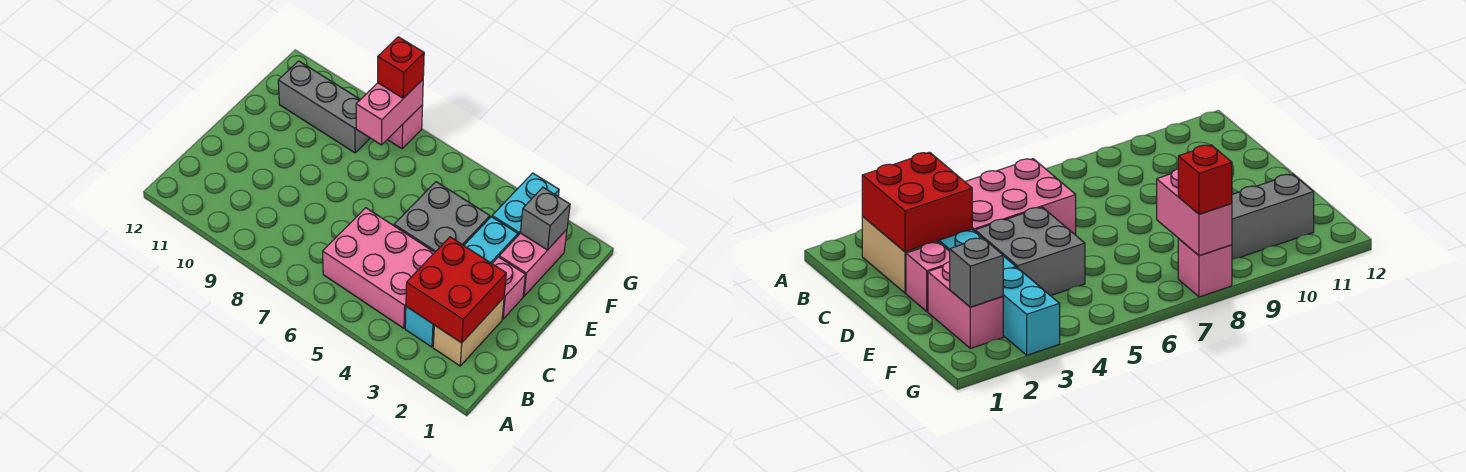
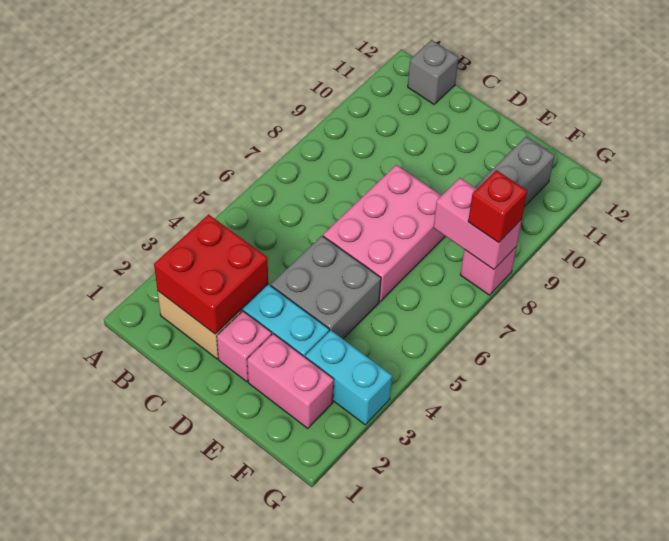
pink 2x3 brick [323,208,435,328] -> pink 2x3 brick moved to [323,165,445,301]
grey 1x1 brick [520,187,570,250] -> grey 1x1 brick moved to [408,40,459,104]

